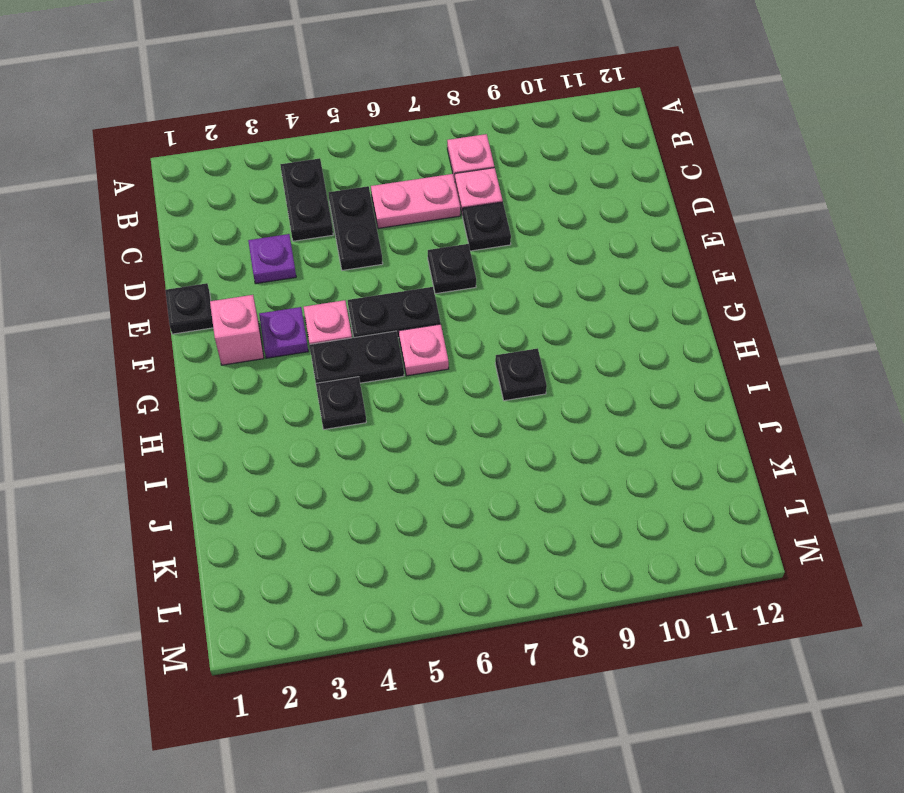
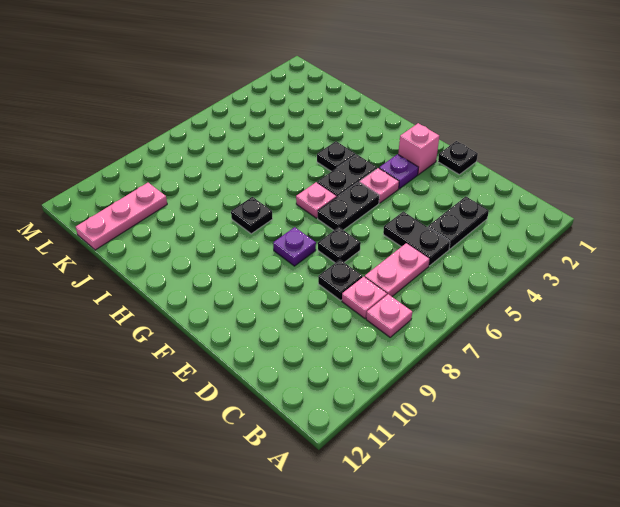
black 1x2 plate [280,158,333,241] -> black 1x2 plate turned to [428,197,489,249]
purple 1x1 plate [248,234,296,284] -> purple 1x1 plate moved to [273,227,316,266]
none -> pink 1x3 plate [76,183,167,250]

